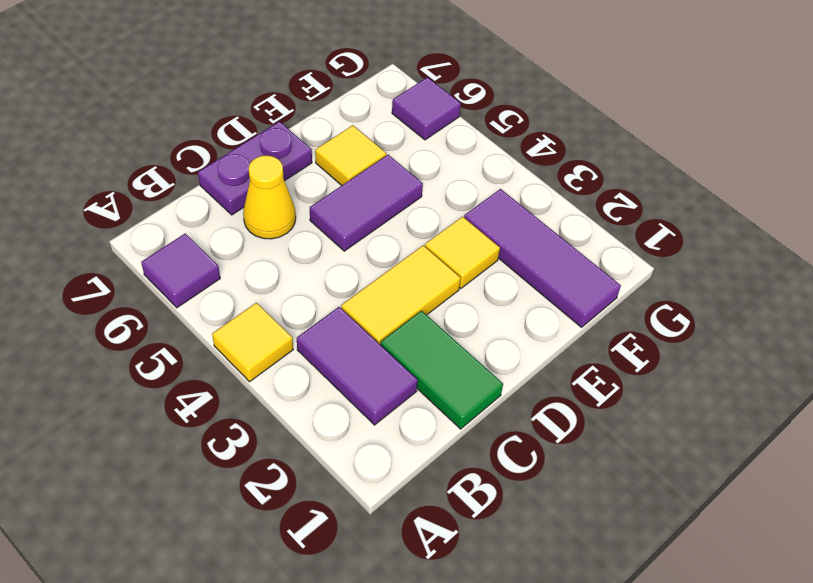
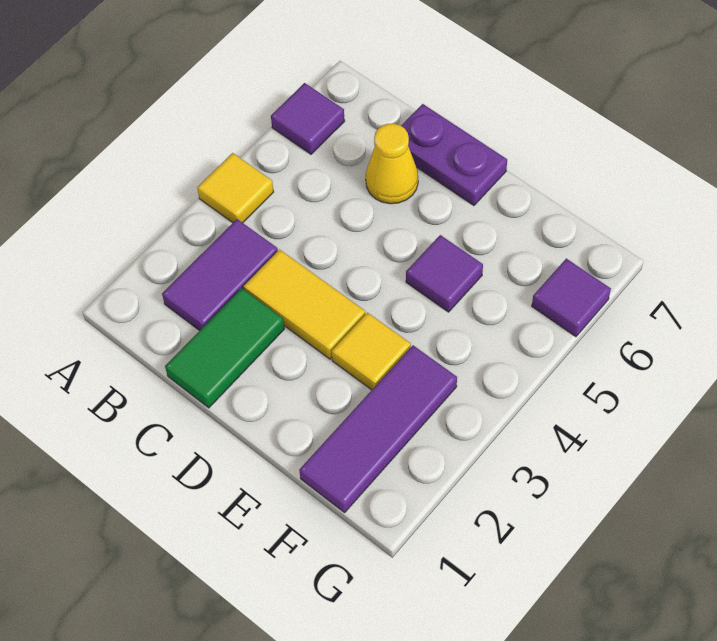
purple 1x2 tile [310,155,423,251] -> purple 1x1 tile [406,235,483,312]
yellow 1x1 tile [315,125,386,185] -> none

